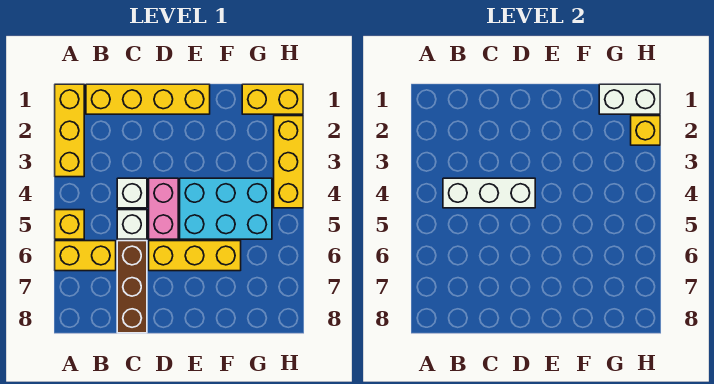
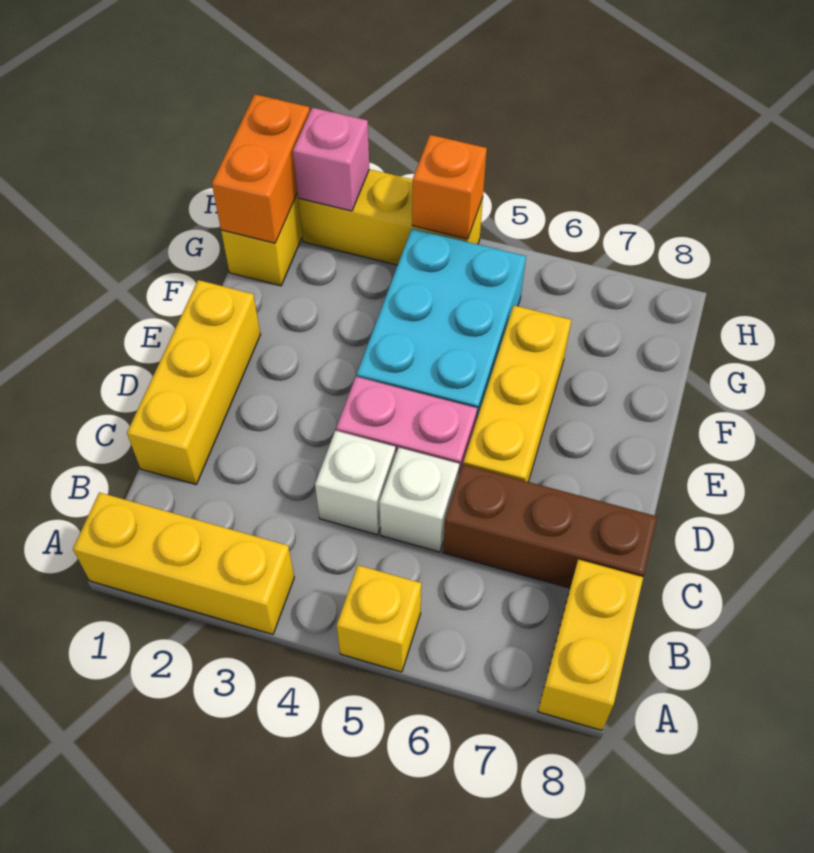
yellow 1x2 brick [55,241,116,271] -> yellow 1x2 brick moved to [538,560,643,730]
yellow 1x4 brick [86,84,210,114] -> yellow 1x3 brick [127,280,260,484]
white 1x3 brick [443,178,535,208] -> none
white 1x2 brick [599,84,660,114] -> orange 1x2 brick [212,94,310,243]
yellow 1x1 brick [631,116,660,145] -> pink 1x1 brick [293,108,369,211]
none -> orange 1x1 brick [412,135,487,239]

